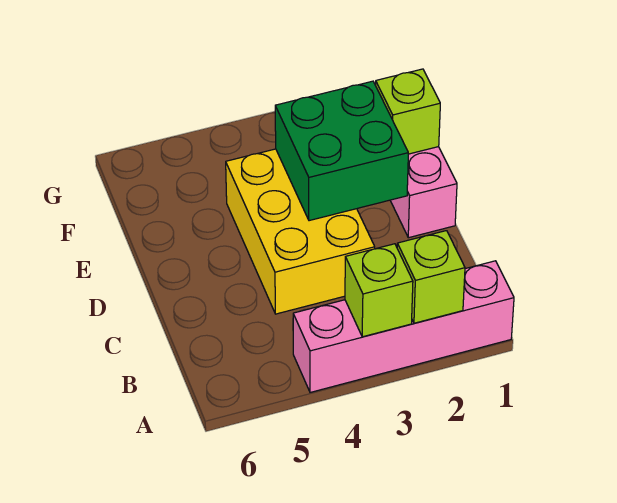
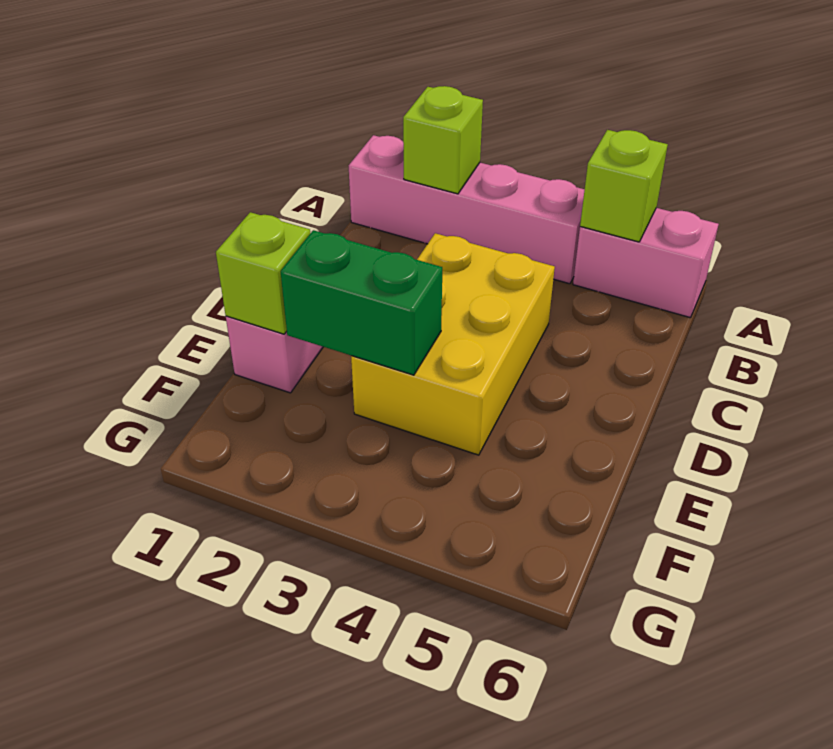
lime 1x1 brick [345,244,413,337] -> lime 1x1 brick moved to [580,130,668,242]
none -> pink 1x2 brick [573,208,719,318]
green 2x2 brick [275,81,408,221] -> green 1x2 brick [281,230,442,375]

